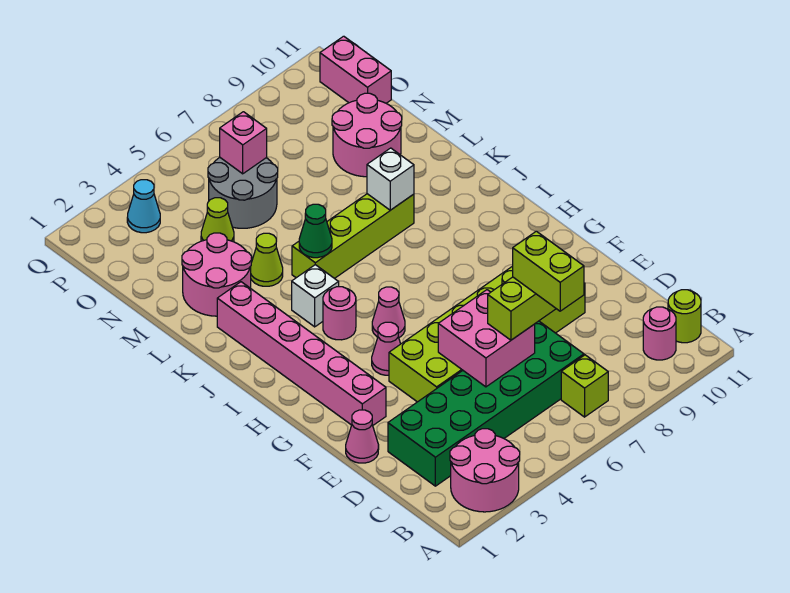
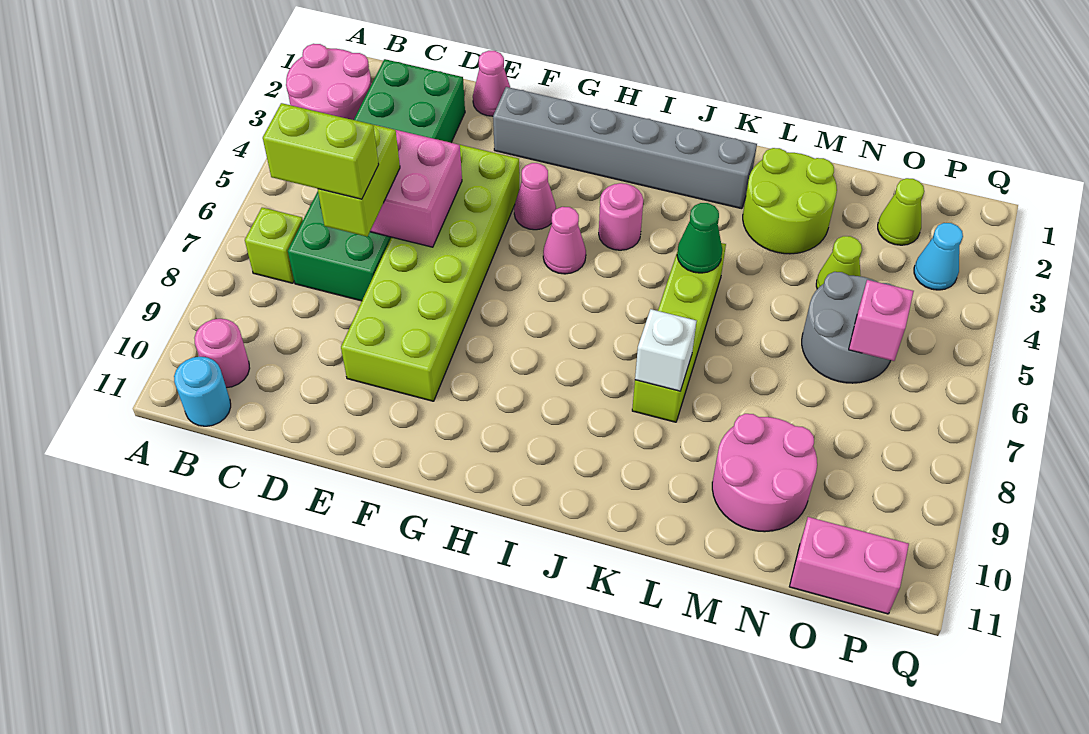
lime 1x1 round brick [668,290,701,343] -> cyan 1x1 round brick [174,357,231,426]
pink 1x6 brick [217,282,386,425] -> grey 1x6 brick [493,87,757,209]
white 1x1 brick [292,265,339,327] -> none
pink 2x2 round brick [182,233,252,316] -> lime 2x2 round brick [743,148,837,254]
lime 1x1 cone [250,233,283,286] -> lime 1x1 cone moved to [878,178,924,245]

